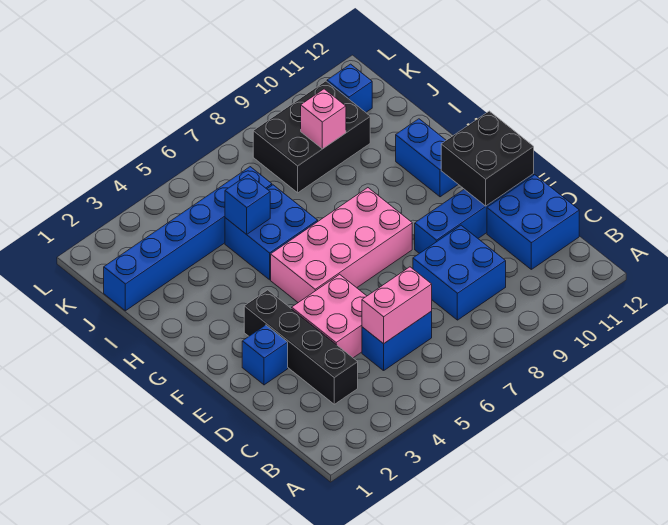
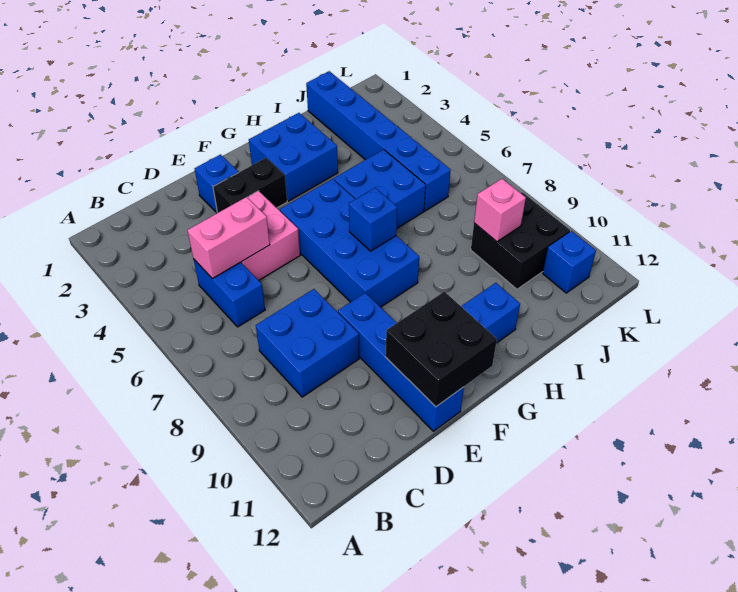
black 1x4 brick [244,290,358,404] -> black 1x2 brick [213,158,287,213]
pink 1x2 brick [362,267,432,344] -> pink 1x2 brick turned to [187,197,270,279]
blue 2x2 brick [487,175,579,269] -> blue 2x2 brick moved to [249,113,338,201]
pink 2x4 brick [271,188,412,303] -> blue 2x4 brick [280,179,419,307]
blue 1x1 brick [225,175,270,234] -> blue 1x1 brick moved to [349,188,397,251]
black 2x3 brick [253,81,370,193] -> black 2x2 brick [471,192,570,289]

